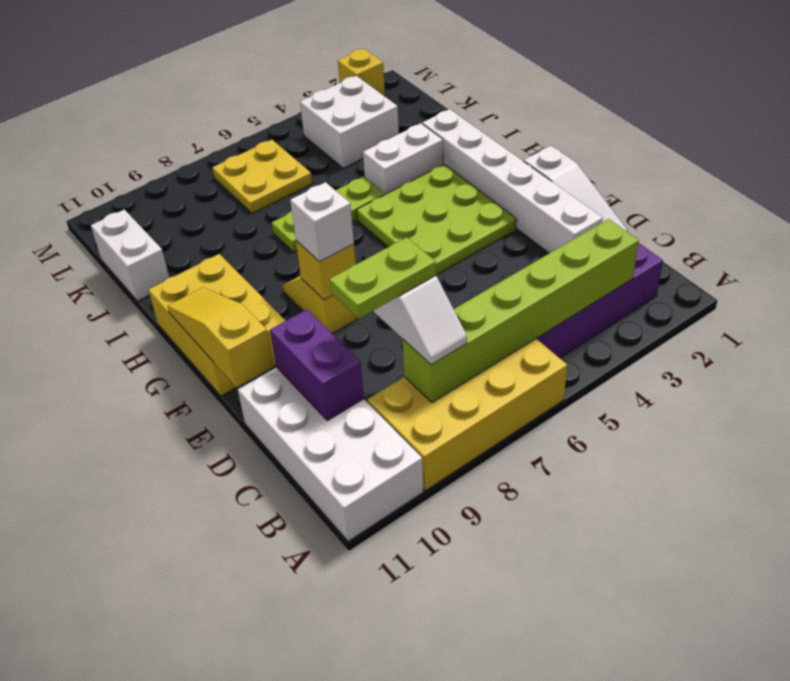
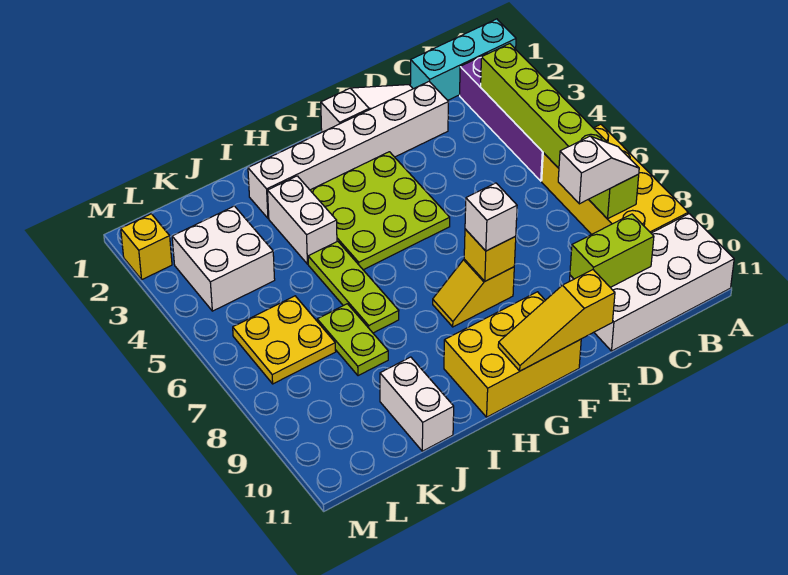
none -> cyan 1x3 brick [410,19,516,100]
lime 1x2 plate [329,237,436,319] -> lime 1x2 plate moved to [317,304,388,376]
purple 1x2 brick [270,309,364,421] -> lime 1x2 brick [570,214,654,287]
white 1x2 brick [91,209,169,301] -> white 1x2 brick turned to [380,357,454,451]

